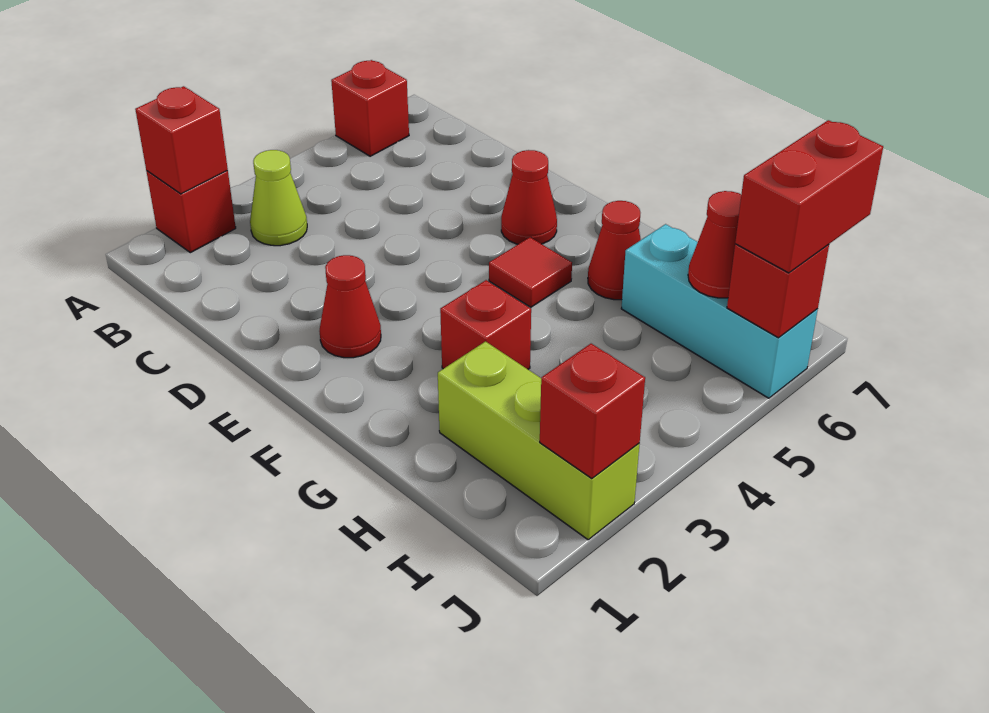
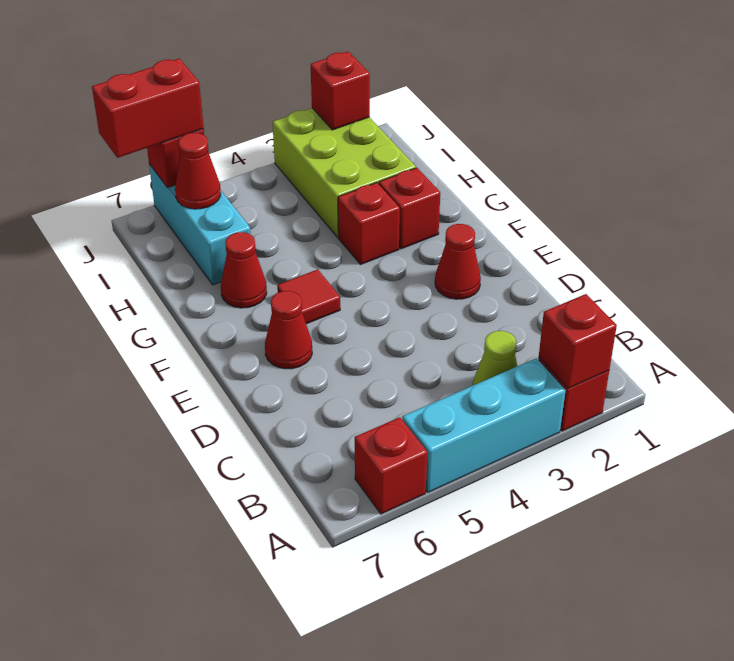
none -> cyan 1x3 brick [402,358,566,492]
none -> red 1x1 brick [379,168,440,249]
lime 1x3 brick [438,341,640,540] -> lime 2x3 brick [273,108,416,237]

